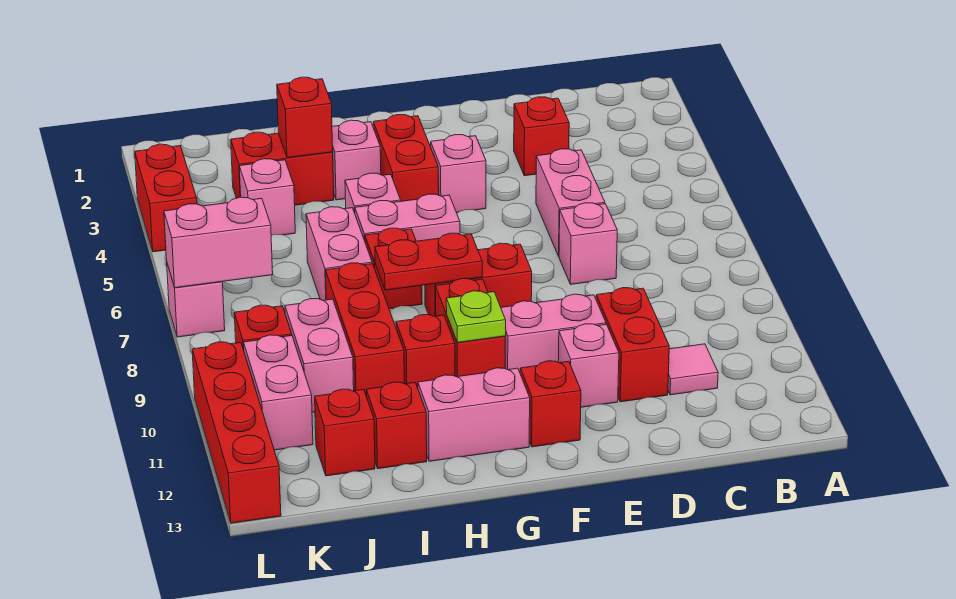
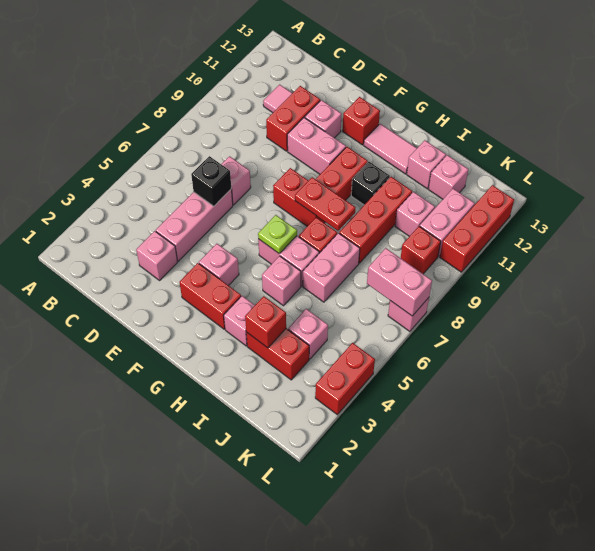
red 1x1 brick [514,97,569,176] -> pink 1x1 brick [136,231,178,280]
pink 1x2 brick [536,149,605,256] -> pink 1x3 brick [156,189,233,261]
none -> black 1x1 brick [191,156,231,206]
red 1x2 brick [373,115,439,201] -> red 1x2 brick turned to [180,263,241,329]
lime 1x1 plate [446,291,506,343] -> lime 1x1 plate moved to [258,215,297,253]
pink 1x2 brick [418,368,530,461] -> pink 1x2 tile [364,124,417,174]
red 1x1 brick [396,315,455,388] -> black 1x1 brick [351,162,390,205]
red 1x1 brick [366,382,427,469] -> pink 1x1 brick [407,140,446,189]
pink 1x2 brick [285,299,354,412] -> pink 1x1 brick [395,192,435,236]
red 1x1 brick [315,389,375,476] -> pink 1x1 brick [429,155,468,199]
red 1x4 brick [192,342,281,523] -> red 1x3 brick [440,185,514,272]

